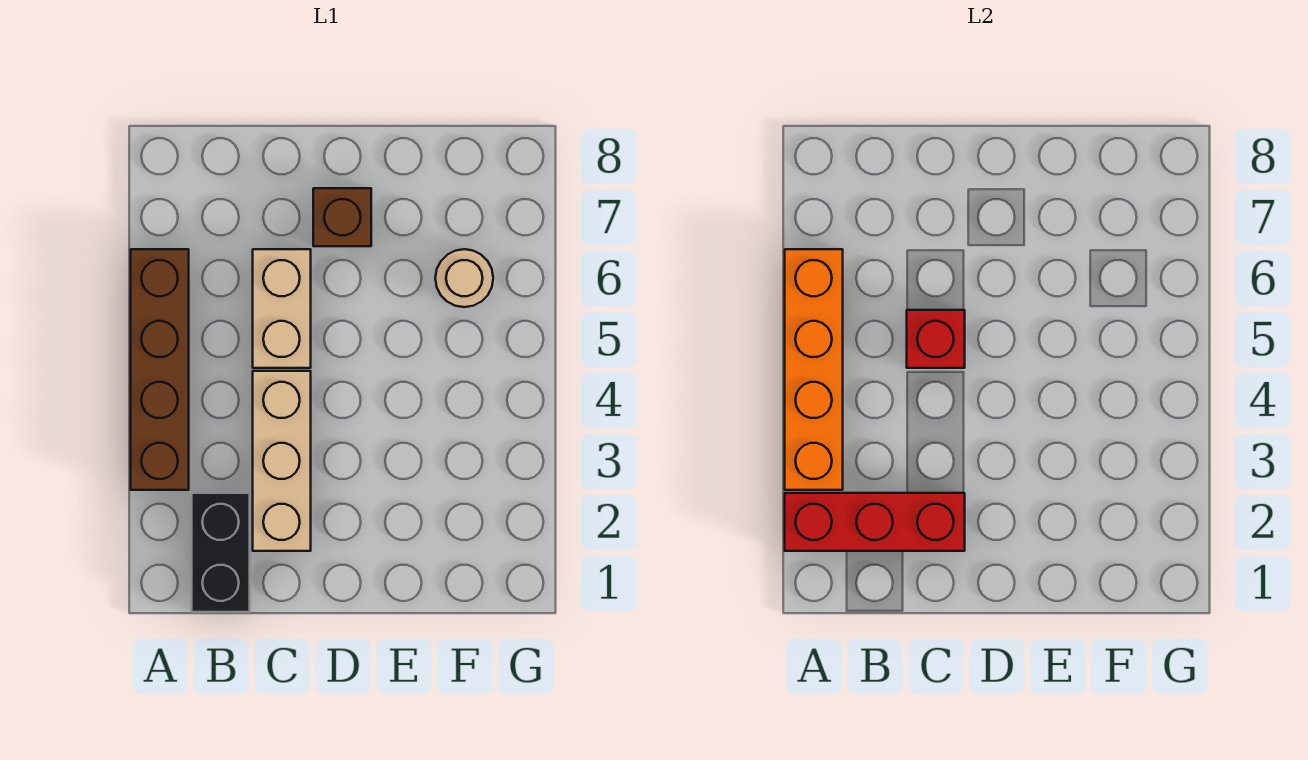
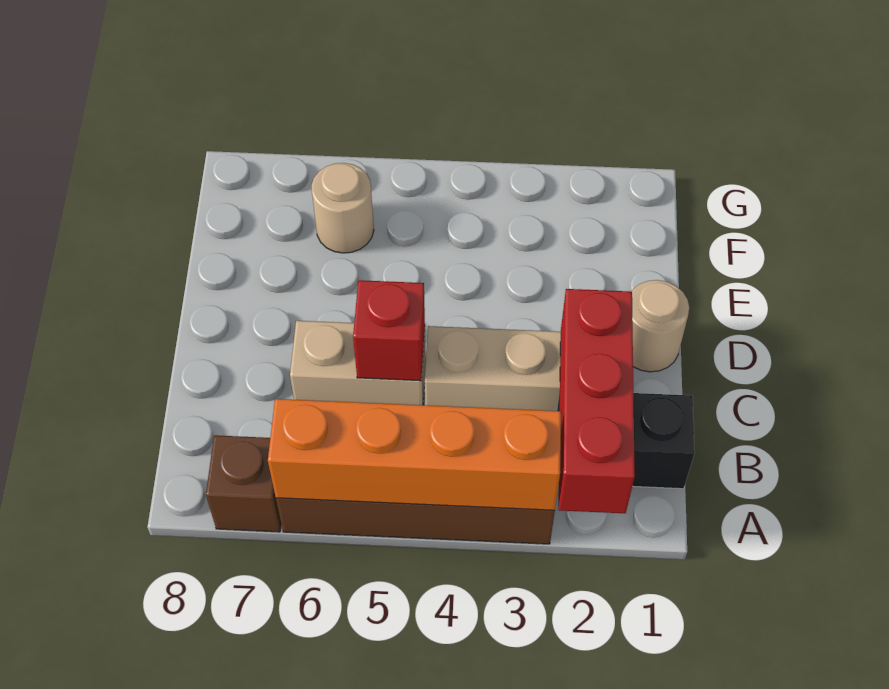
none -> tan 1x1 round brick [631,280,689,372]
brown 1x1 brick [313,188,371,246] -> brown 1x1 brick moved to [206,435,281,532]

